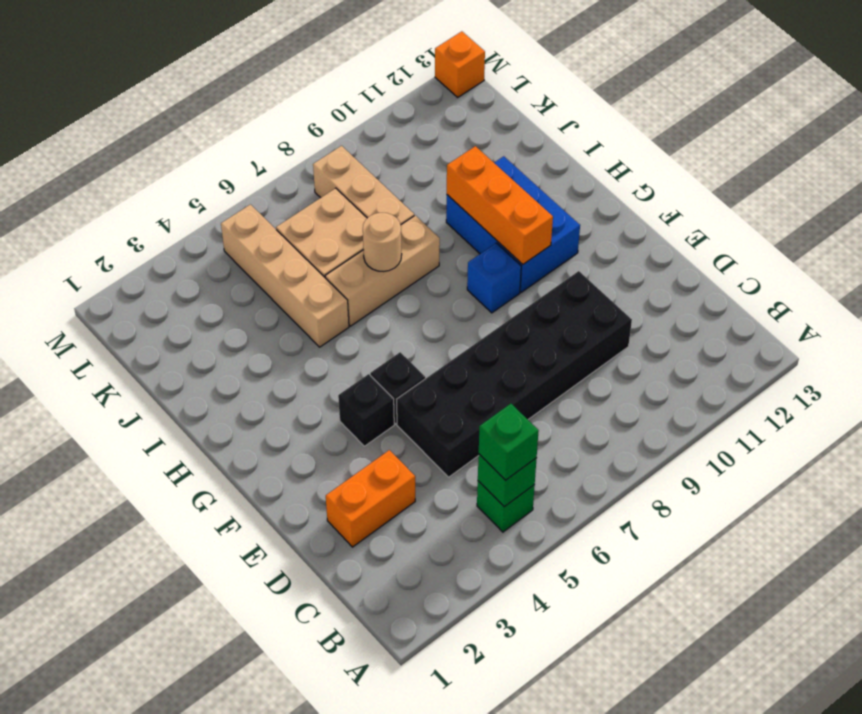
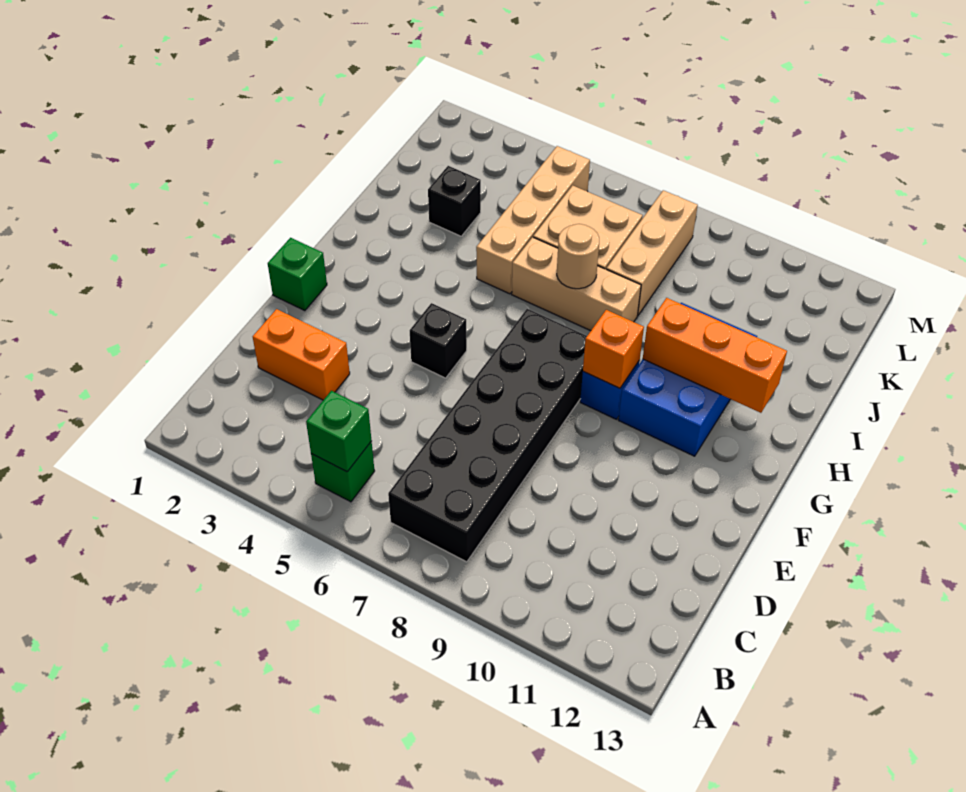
green 1x1 brick [479,404,539,480] -> green 1x1 brick moved to [268,238,327,311]
black 2x6 brick [397,271,632,477] -> black 2x6 brick turned to [388,309,587,562]
black 1x1 brick [338,374,394,446] -> black 1x1 brick moved to [428,166,481,236]
orange 1x3 brick [447,146,553,264] -> orange 1x3 brick turned to [643,298,787,413]
orange 1x1 brick [435,31,485,97] -> orange 1x1 brick moved to [583,310,644,388]

